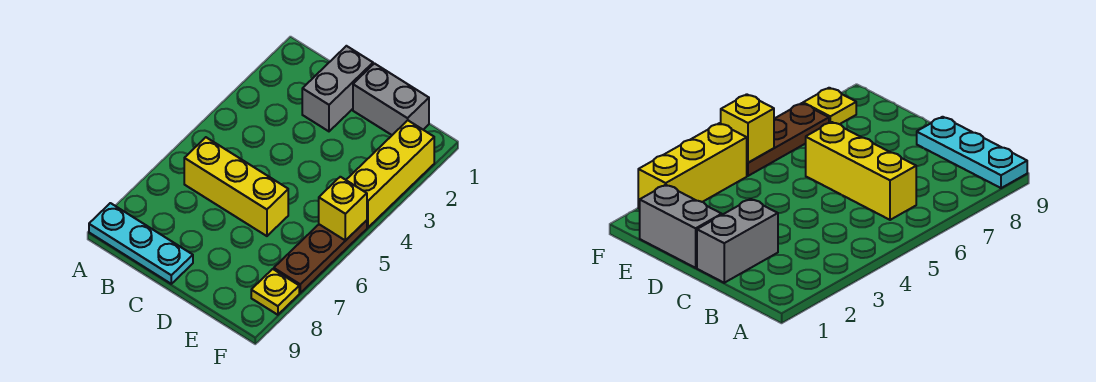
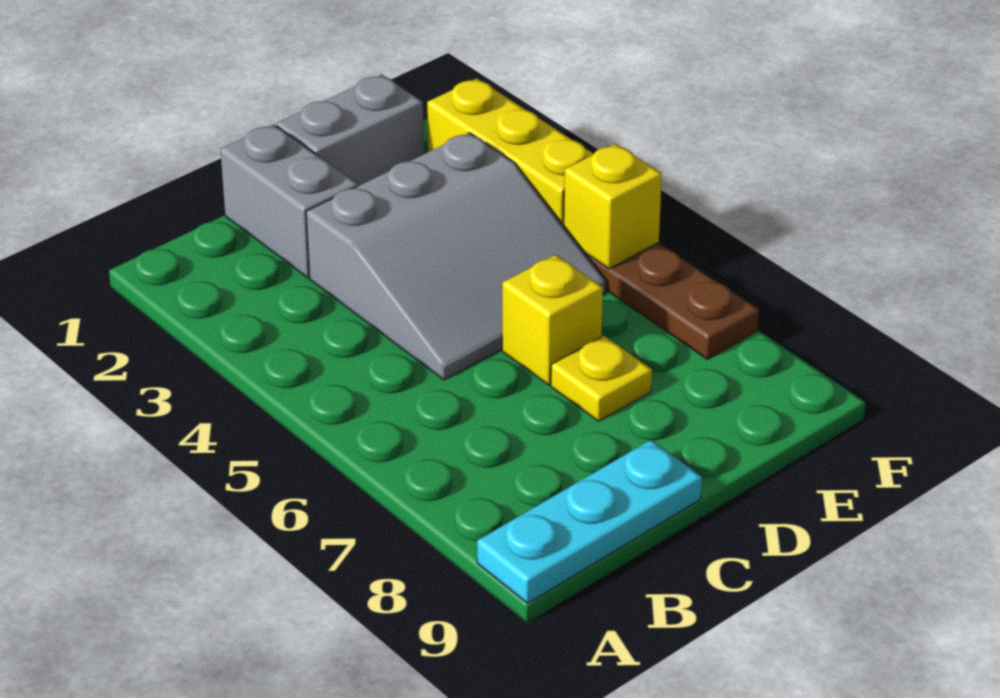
yellow 1x3 brick [184,137,288,236] -> yellow 1x1 brick [502,255,603,385]
none -> grey 3x3 slope [306,133,606,380]
yellow 1x1 plate [251,269,299,315] -> yellow 1x1 plate moved to [551,336,652,421]

